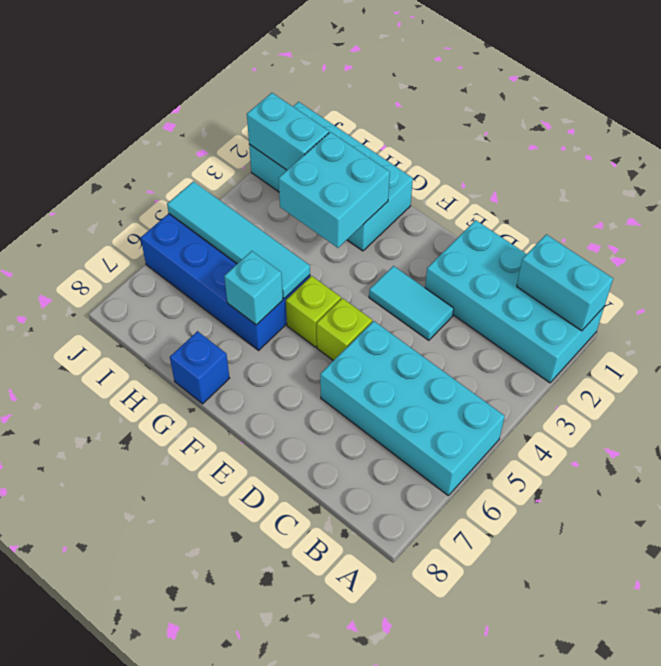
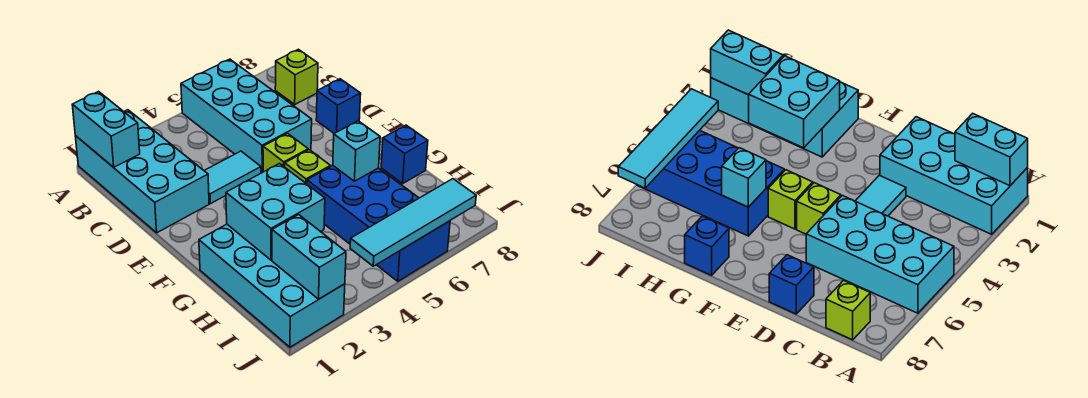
none -> lime 1x1 brick [275,49,318,104]
cyan 1x2 tile [369,266,454,340] -> cyan 1x2 tile turned to [204,151,261,204]
none -> blue 1x1 brick [316,79,361,134]
cyan 1x4 tile [167,181,310,299] -> cyan 1x4 tile turned to [350,179,476,266]

